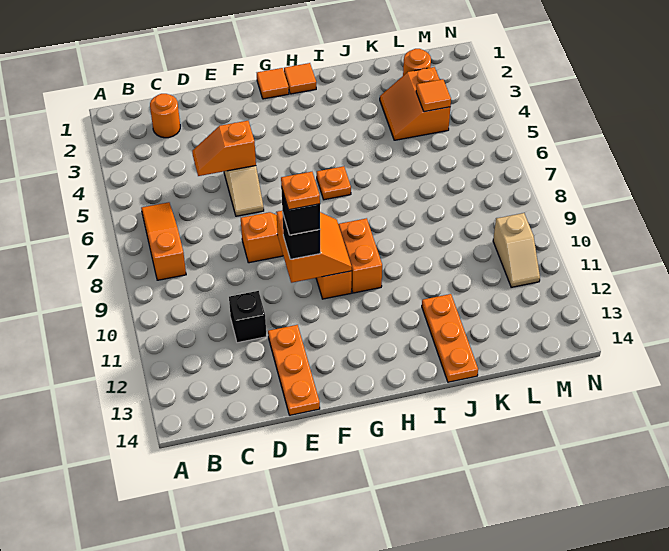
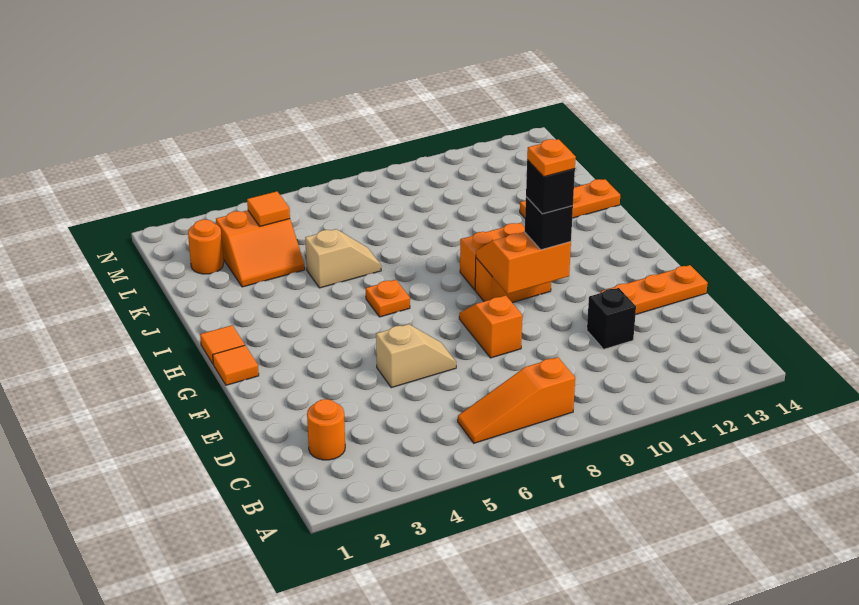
orange 1x2 slope [192,121,256,176] -> none
tan 1x2 slope [493,213,540,287] -> tan 1x2 slope moved to [305,229,381,288]

